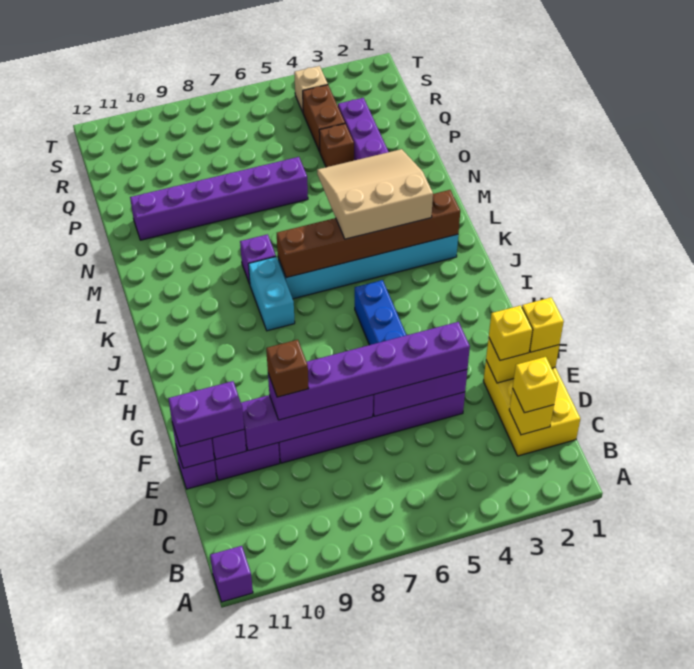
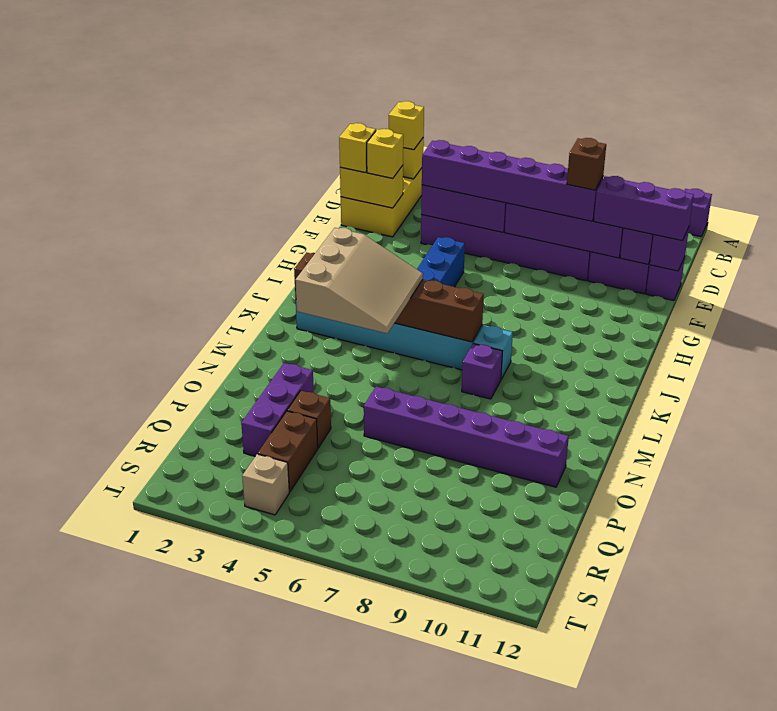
purple 1x2 brick [168,381,244,447] -> purple 1x3 brick [594,176,694,241]
cyan 1x2 brick [248,257,295,331] -> cyan 1x1 brick [474,325,513,379]
tan 3x3 slope [317,149,433,239] -> tan 3x3 slope turned to [295,228,423,334]

